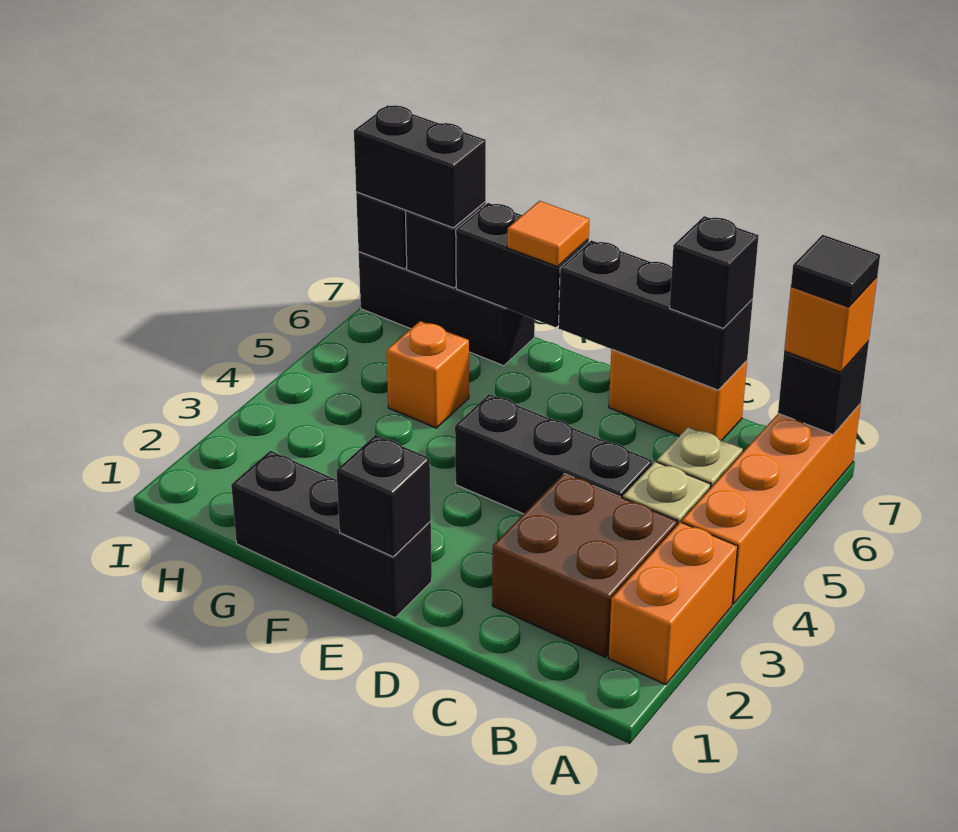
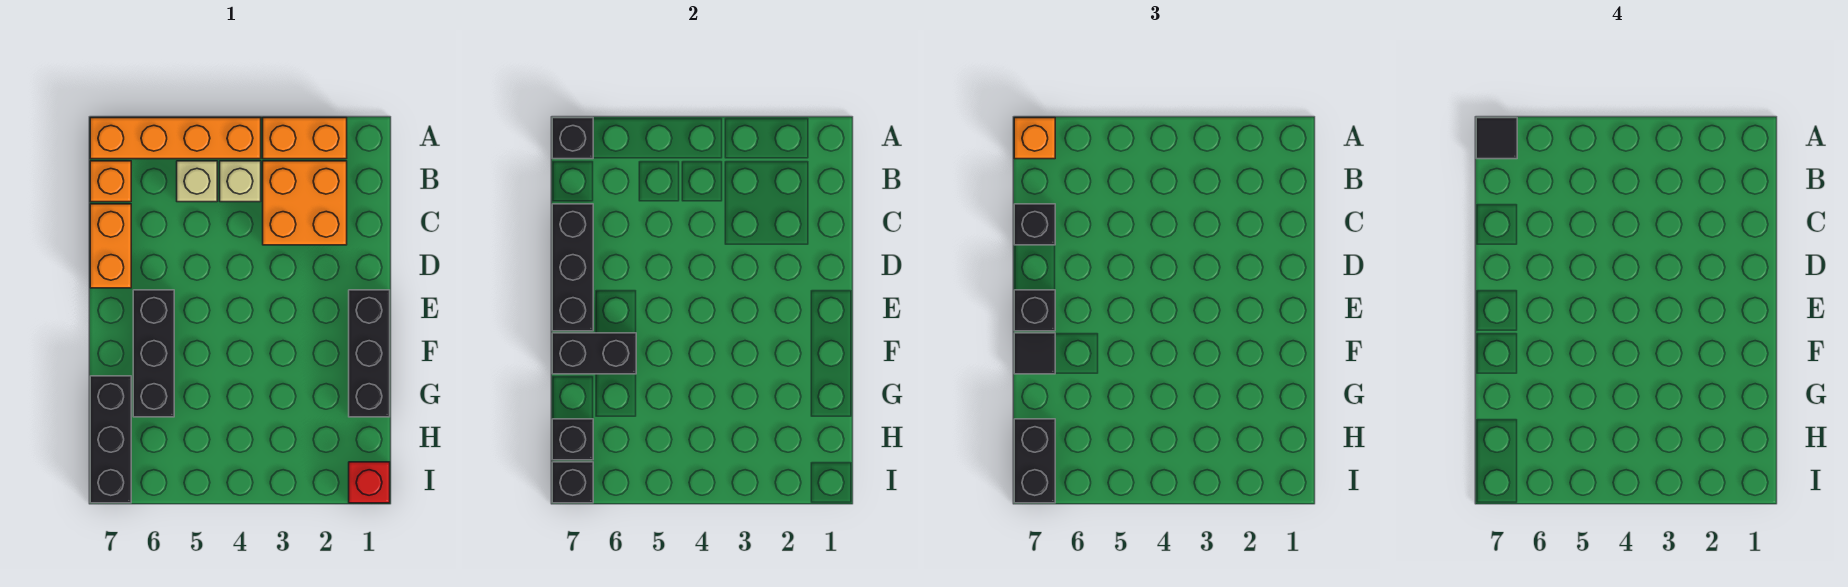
brown 2x2 brick [492,474,677,657] -> orange 2x2 brick [263,161,347,245]
black 1x3 brick [455,394,652,514] -> black 1x3 brick moved to [133,290,174,417]
black 1x1 brick [337,435,431,557] -> black 1x1 brick moved to [1014,290,1055,331]
black 1x2 brick [456,203,589,327] -> black 1x2 brick turned to [552,333,636,374]
orange 1x1 tile [507,201,589,267] -> black 1x1 tile [1014,333,1055,374]
orange 1x1 brick [387,321,469,428] -> orange 1x1 brick moved to [90,161,131,202]
none -> red 1x1 brick [349,462,390,503]

